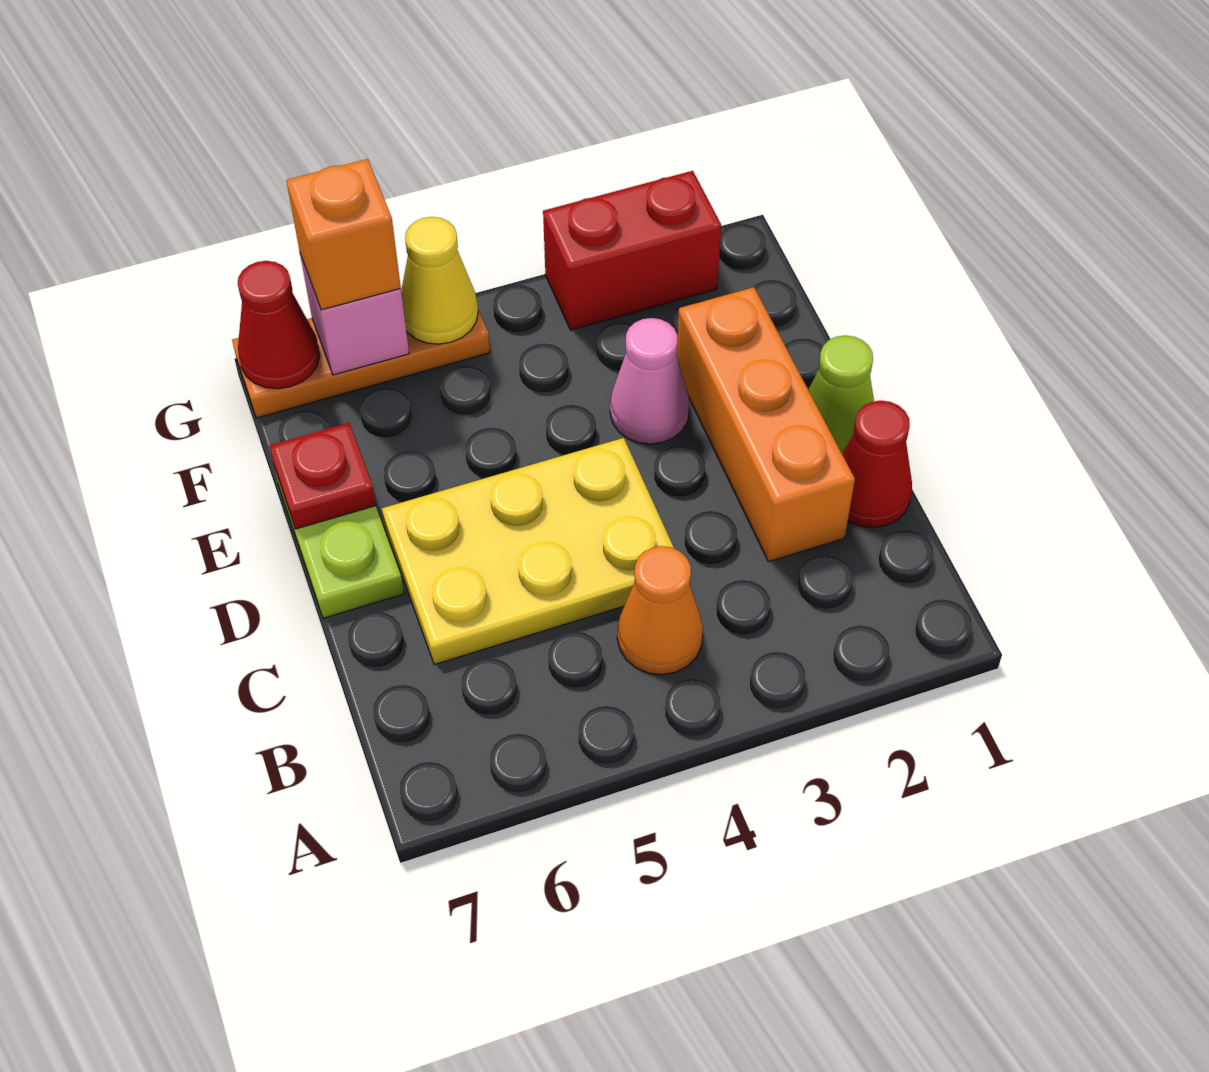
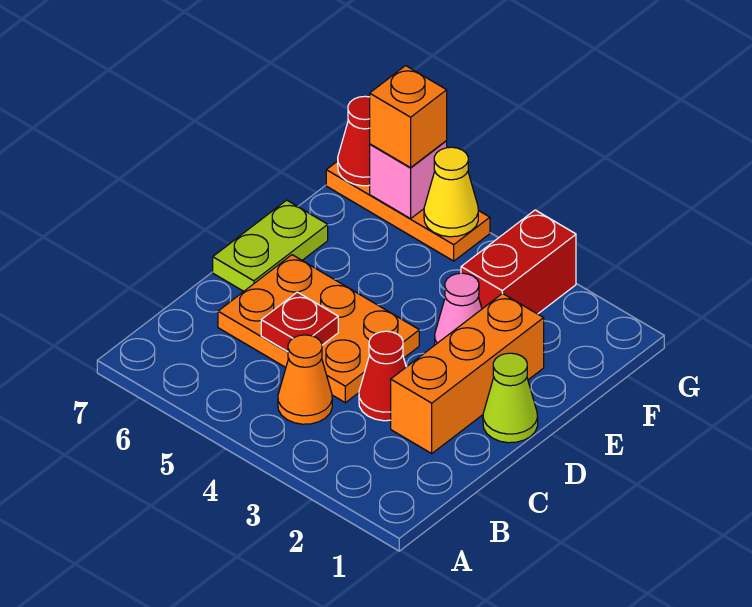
red 1x1 cone [842,401,912,528] -> red 1x1 cone moved to [359,331,406,421]
yellow 2x3 plate [382,438,674,665] -> orange 2x3 plate [218,255,419,403]
red 1x1 plate [269,423,376,529] -> red 1x1 plate moved to [261,292,338,352]
red 1x2 brick [543,171,721,330] -> red 1x2 brick turned to [461,210,576,314]

